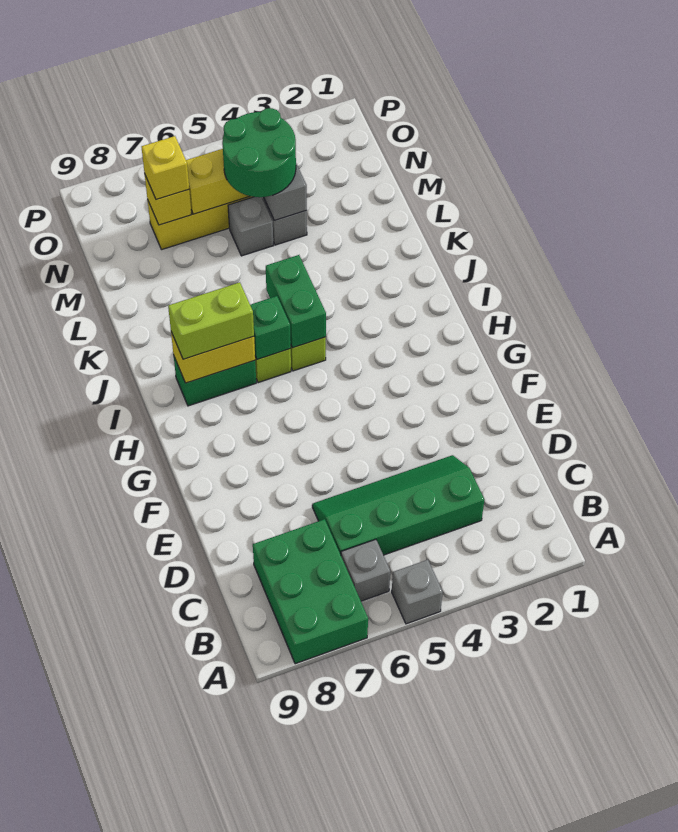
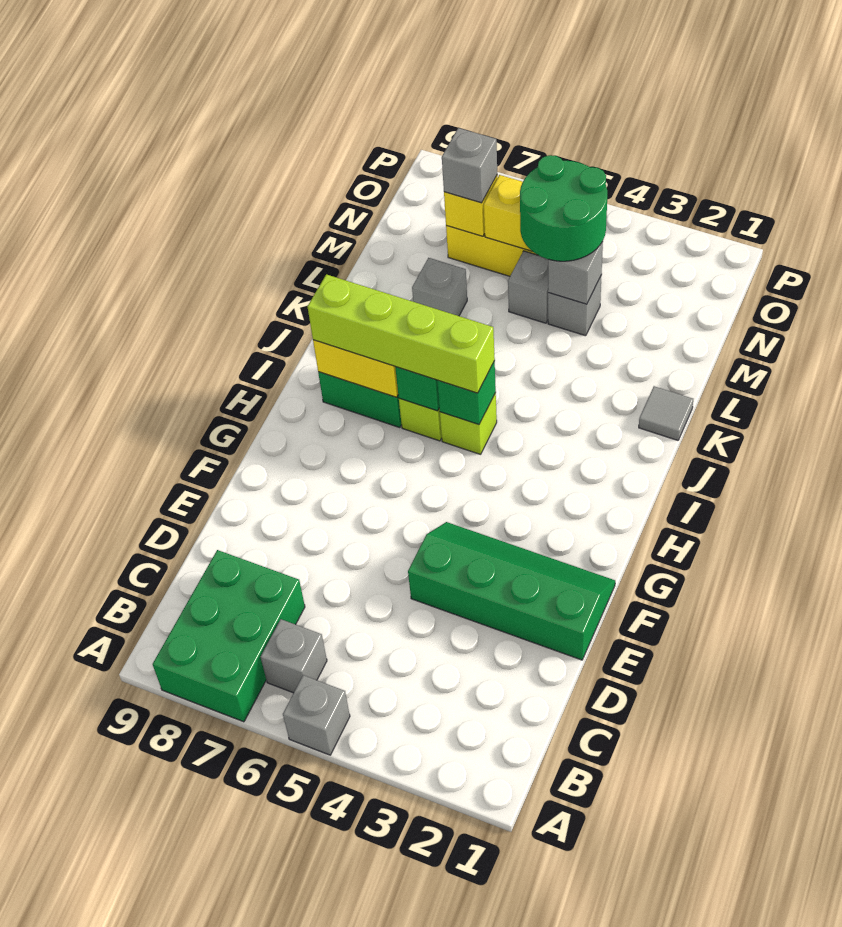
green 2x4 slope [312,455,484,555] -> green 2x4 slope moved to [408,522,615,660]
green 1x2 brick [266,255,326,348] -> green 1x1 brick [437,361,496,425]
lime 1x2 brick [168,282,254,359] -> lime 1x4 brick [308,274,495,393]
none -> grey 1x1 tile [639,386,693,440]
none -> grey 1x1 brick [412,258,467,316]
yellow 1x1 brick [142,136,189,200] -> grey 1x1 brick [442,128,497,203]

